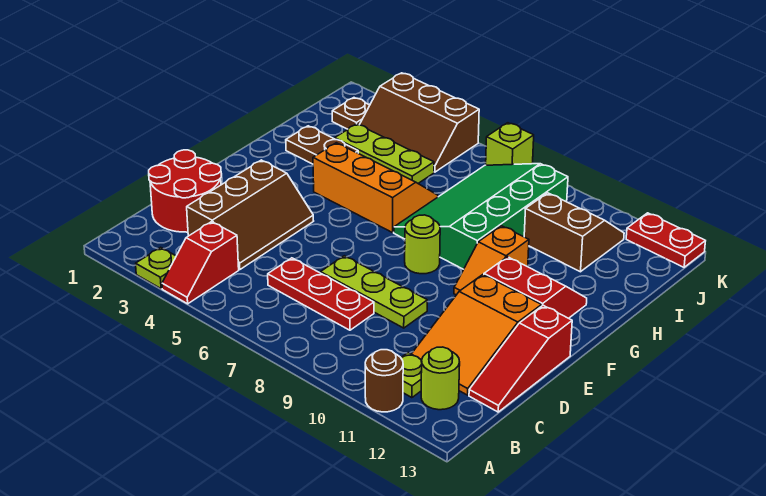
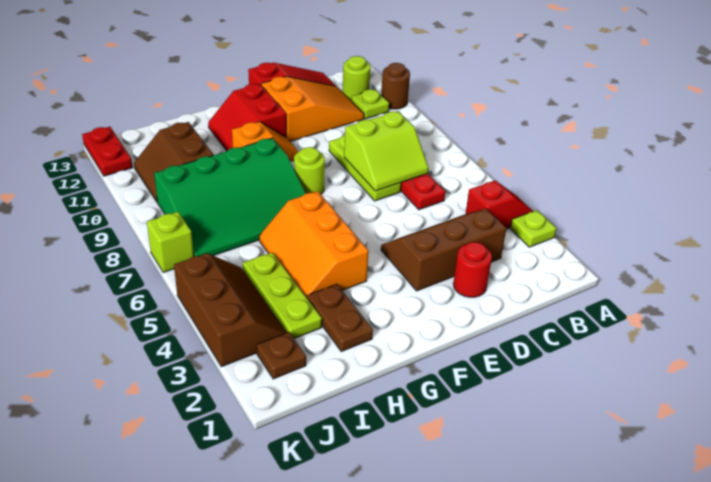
red 2x2 round brick [149,150,221,232] -> red 1x1 round brick [453,242,492,297]
none -> lime 2x2 slope [344,111,429,191]

